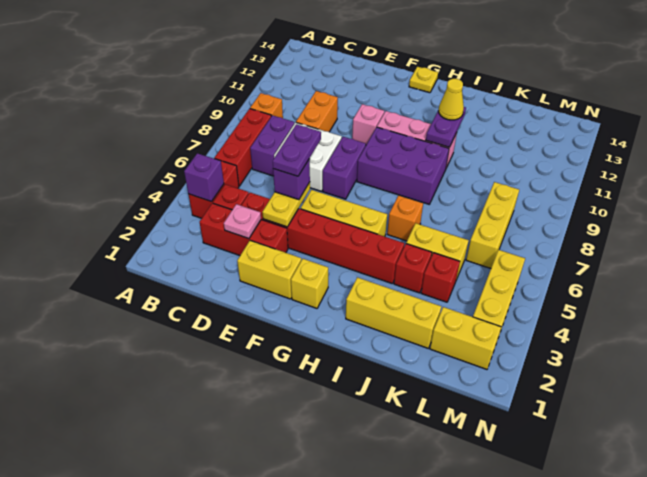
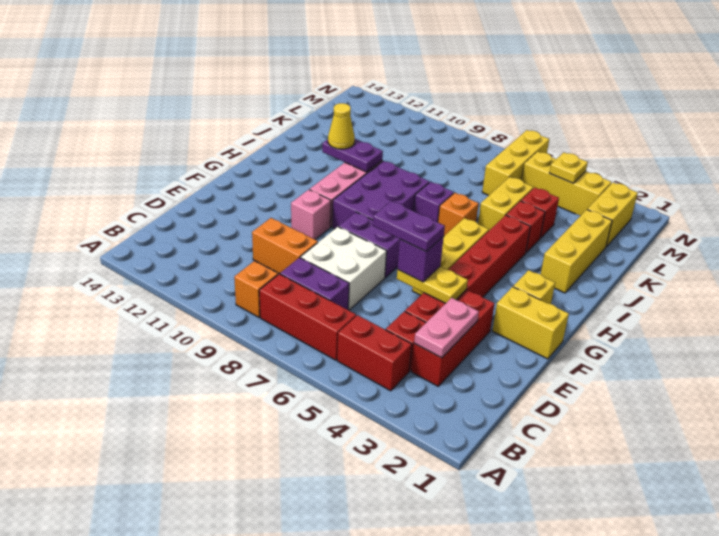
purple 1x1 brick [184,153,224,202] -> purple 1x1 brick moved to [414,182,454,222]
pink 1x1 plate [224,204,261,239] -> pink 1x2 plate [414,298,479,358]
yellow 1x2 brick [237,241,301,299] -> yellow 1x2 brick turned to [492,287,569,359]
yellow 1x1 plate [409,67,438,93] -> yellow 1x1 plate moved to [549,152,588,183]
yellow 1x3 brick [466,182,519,268] -> yellow 1x3 brick turned to [482,130,549,195]

